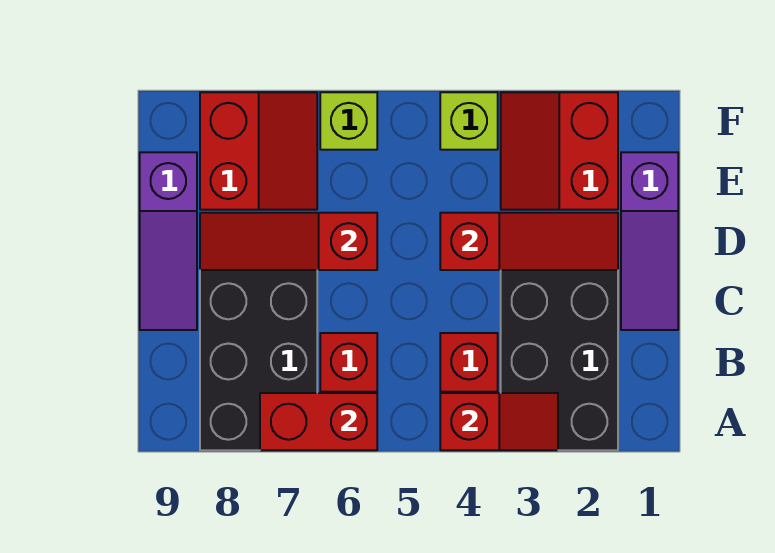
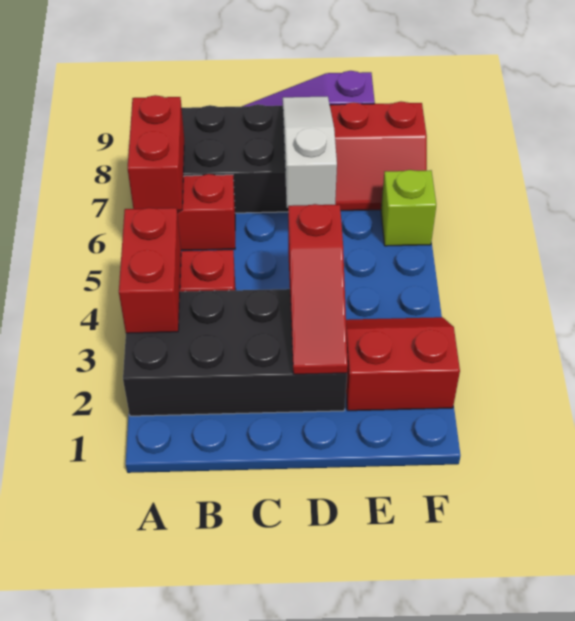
red 1x2 slope [440,393,558,450] -> red 1x2 brick [119,208,181,333]
purple 1x3 slope [621,152,678,330] -> none
red 1x3 slope [200,213,377,270] -> white 1x3 slope [283,96,337,208]
lime 1x1 brick [440,92,498,150] -> none

